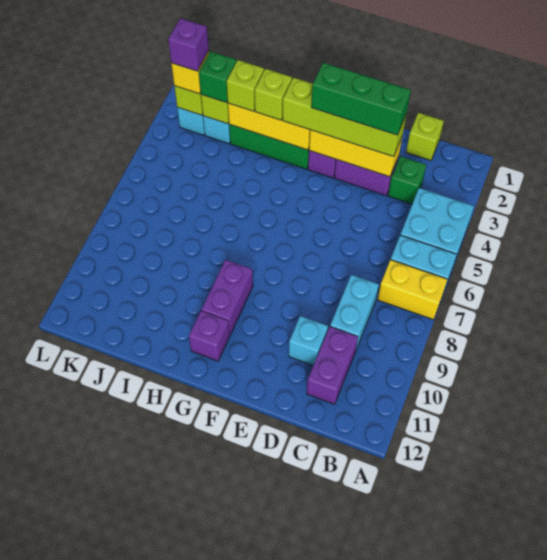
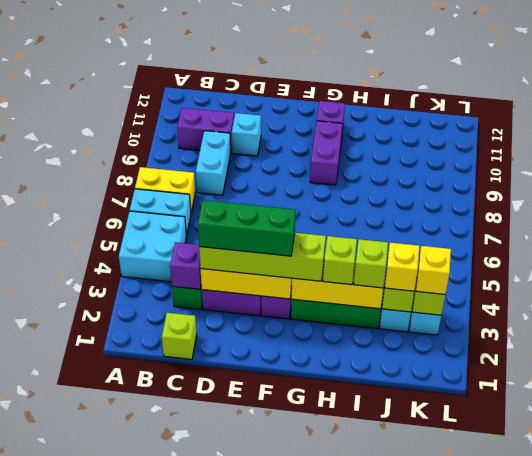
purple 1x2 brick [307,327,358,404] -> purple 1x2 brick turned to [177,108,234,150]
green 1x1 brick [199,51,236,103] -> yellow 1x1 brick [385,243,419,291]
purple 1x1 brick [168,18,209,71] -> purple 1x1 brick moved to [170,242,201,289]

